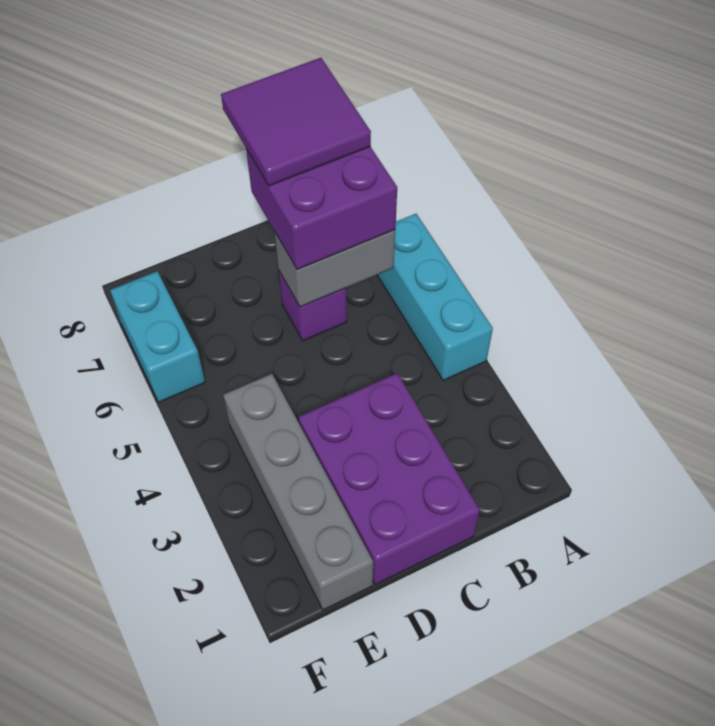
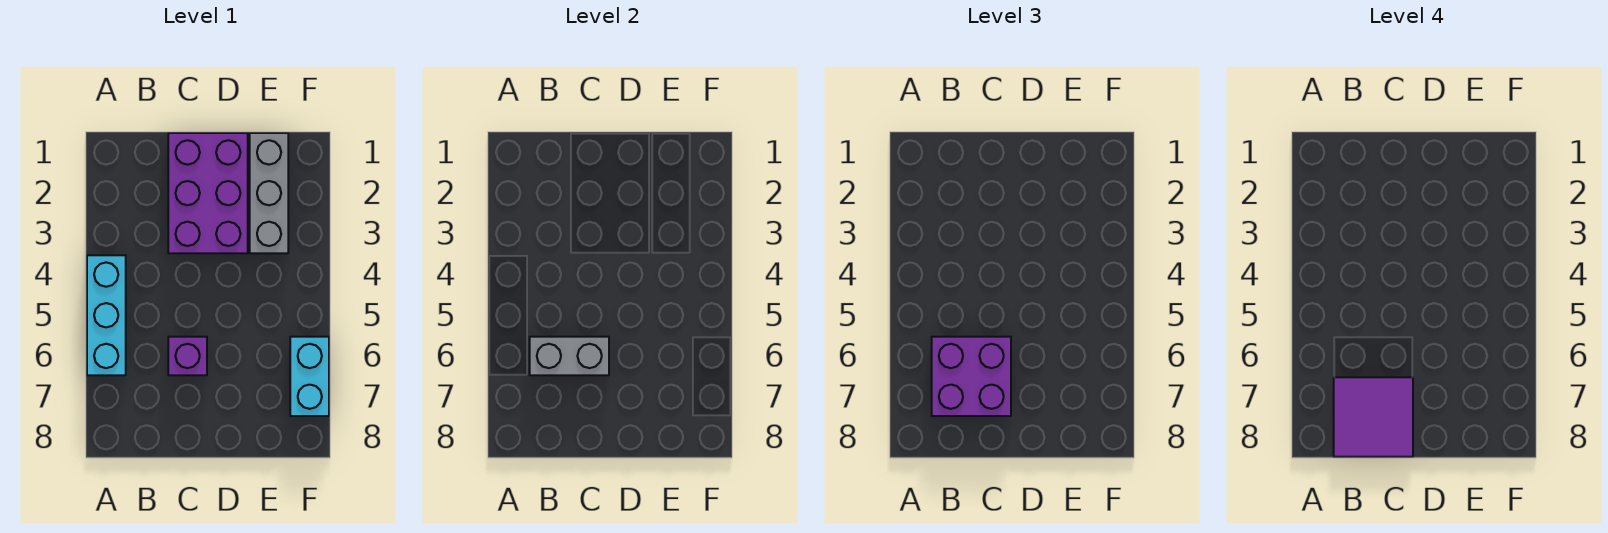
grey 1x4 brick [223,374,373,610] -> grey 1x3 brick [250,133,288,253]

